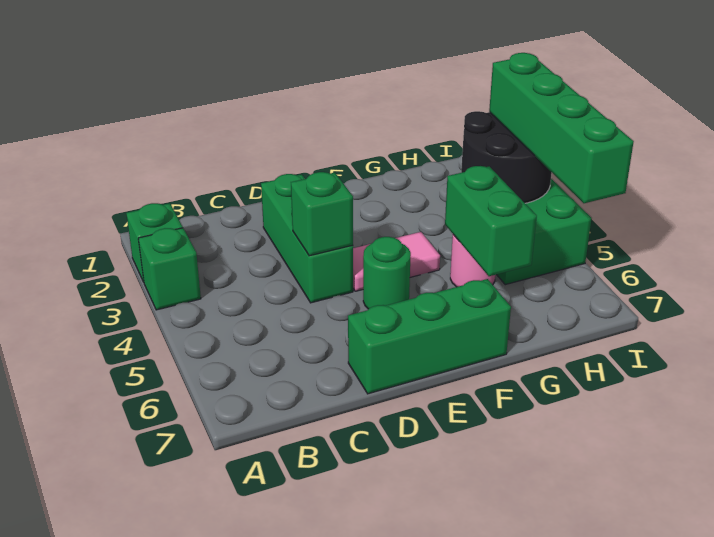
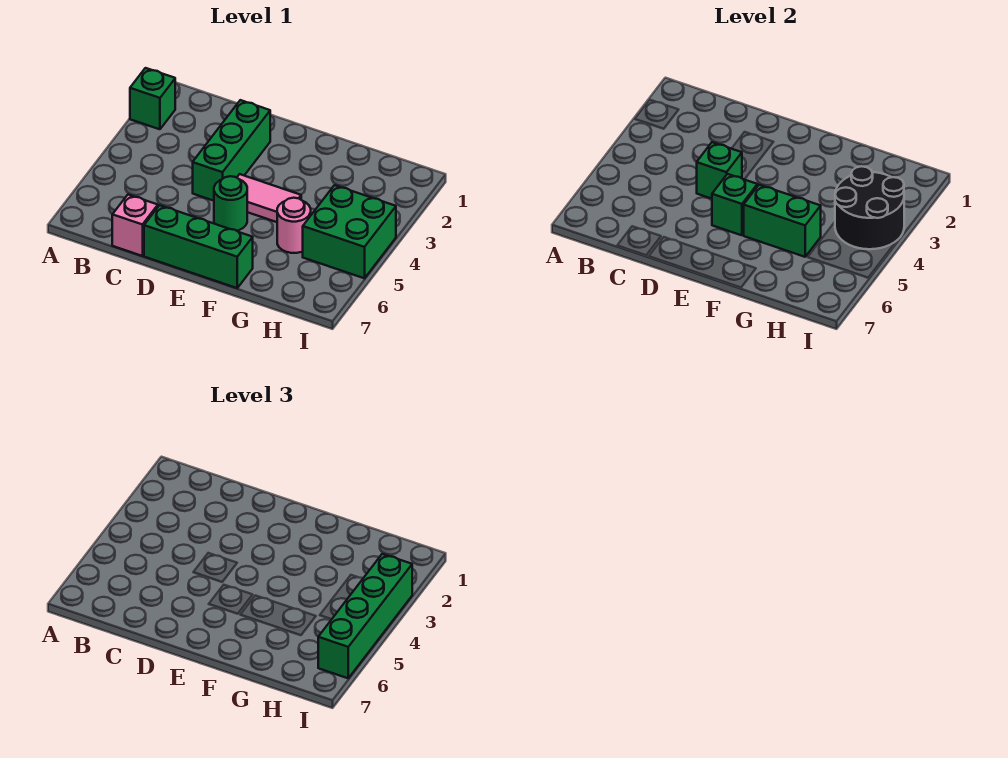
green 1x1 brick [138,228,201,310] -> green 1x1 brick moved to [712,174,757,235]
none -> pink 1x1 brick [112,195,158,256]
green 1x2 brick [445,166,537,276] -> green 1x2 brick turned to [744,185,821,257]

